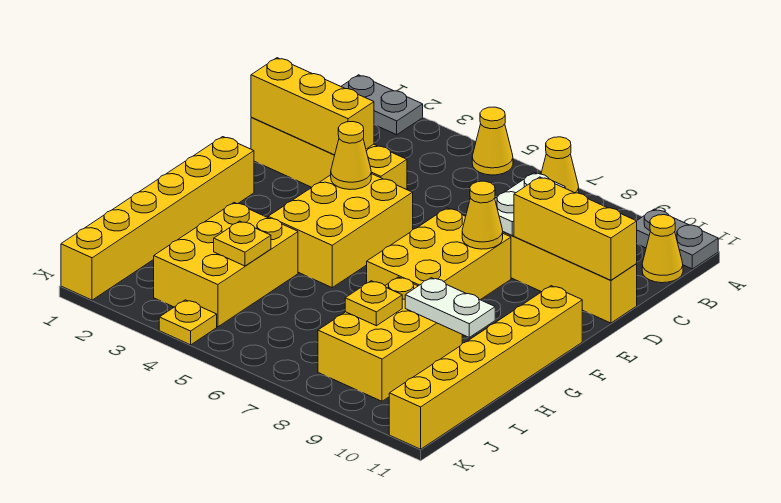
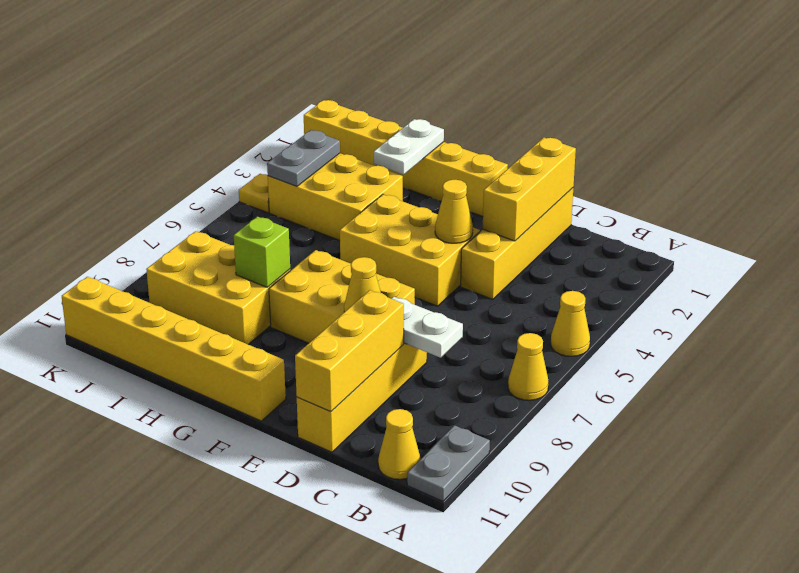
grey 1x2 plate [341,75,423,135] -> grey 1x2 plate moved to [267,130,340,187]
none -> lime 1x1 brick [234,217,290,287]
white 1x2 plate [405,278,495,337] -> white 1x2 plate moved to [374,119,444,175]
yellow 1x1 plate [214,221,271,266] -> none
yellow 1x1 plate [345,281,402,326] -> none

